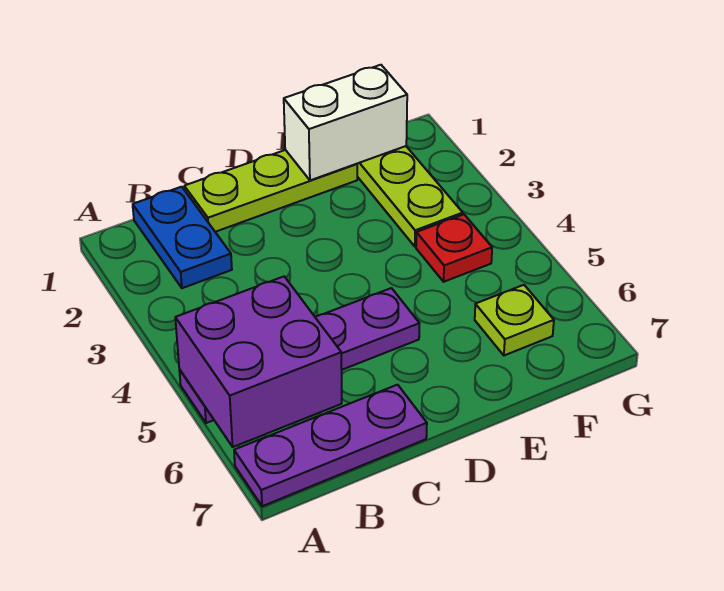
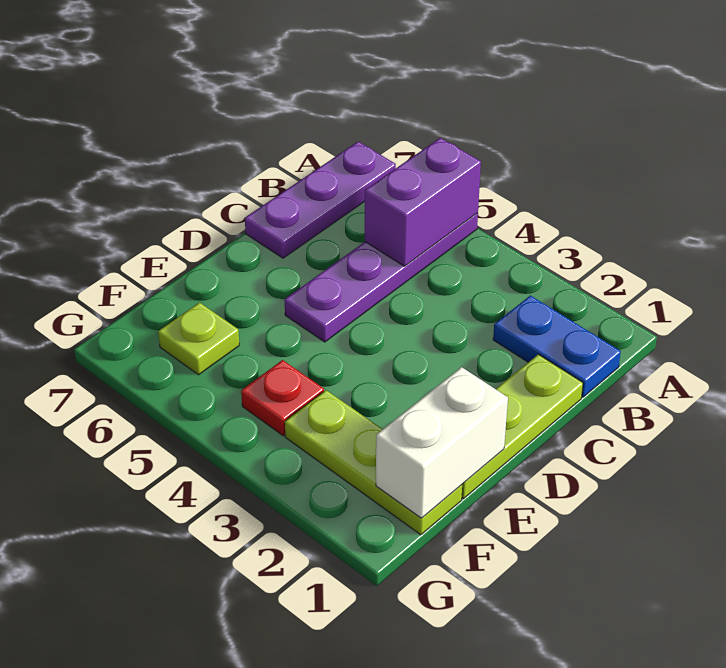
purple 2x2 brick [175,277,342,447] -> purple 1x2 brick [365,138,481,266]

